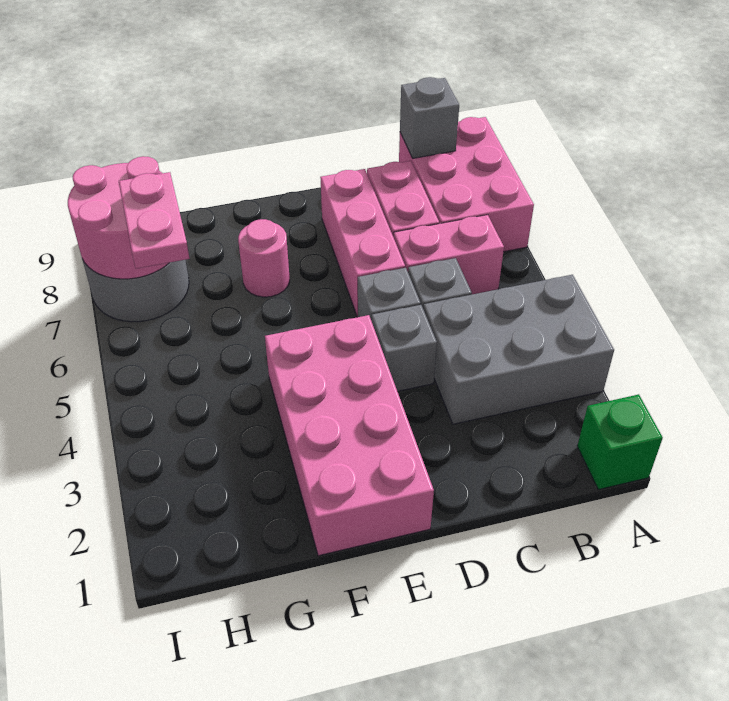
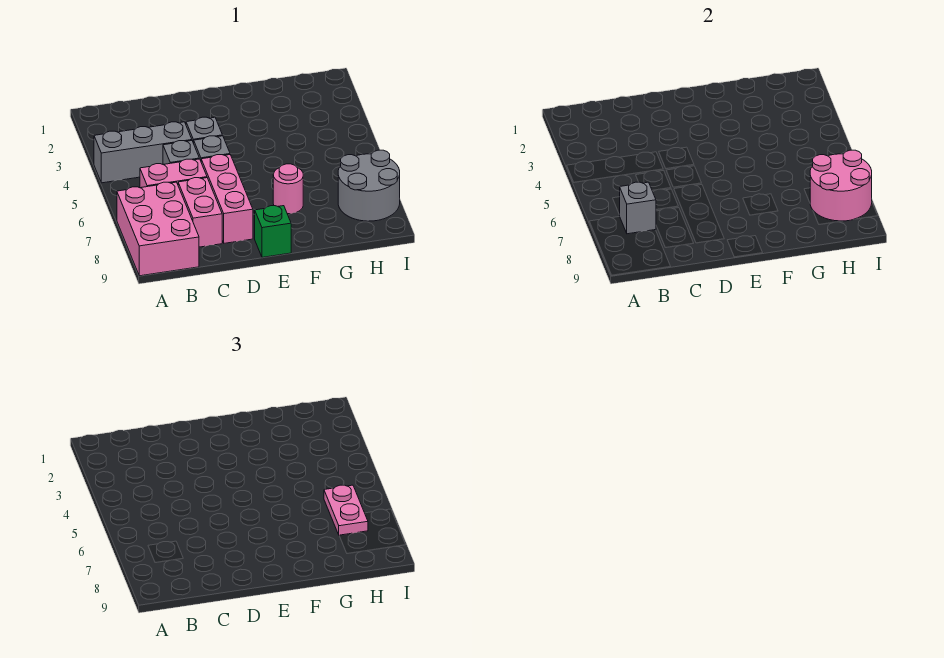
green 1x1 brick [577,394,663,490] -> green 1x1 brick moved to [255,206,291,257]
grey 2x3 brick [423,275,614,424] -> grey 1x3 brick [94,122,192,183]
grey 1x1 brick [400,77,459,158] -> grey 1x1 brick moved to [620,182,656,234]
pink 2x4 brick [265,315,434,556] -> none

